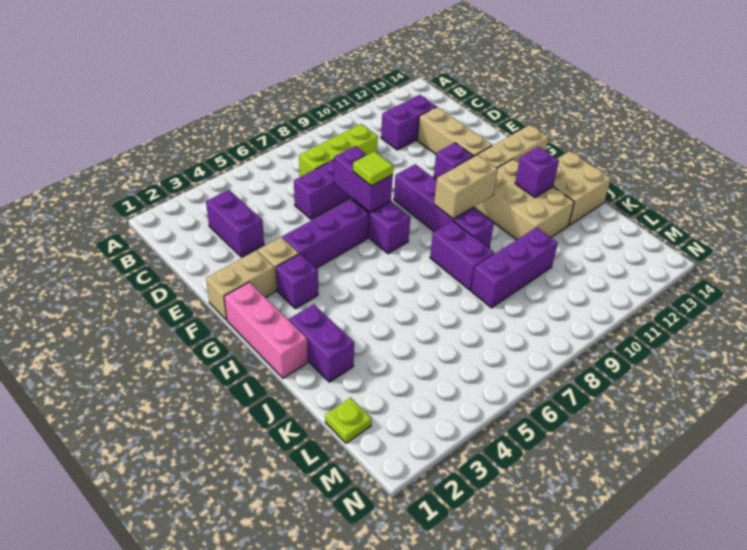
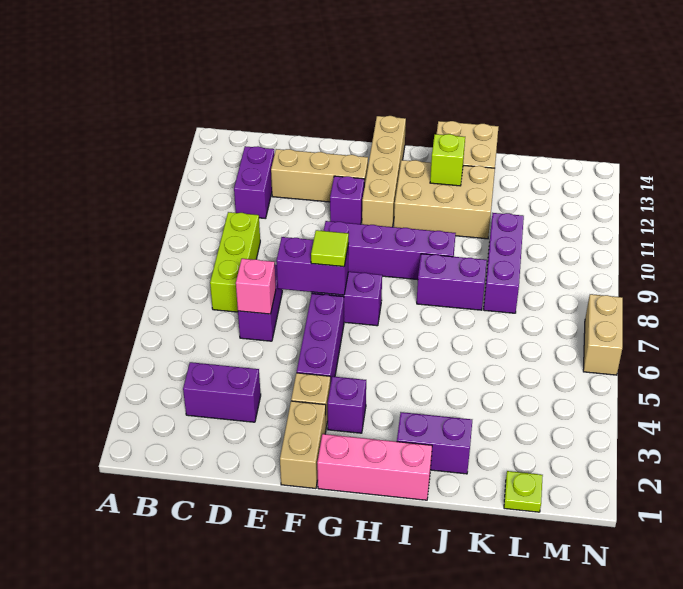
none -> pink 1x1 brick [236,259,276,314]
tan 1x2 brick [434,155,498,219] -> tan 1x2 brick moved to [583,294,623,375]
purple 1x1 brick [515,147,559,197] -> lime 1x1 brick [430,134,465,186]

